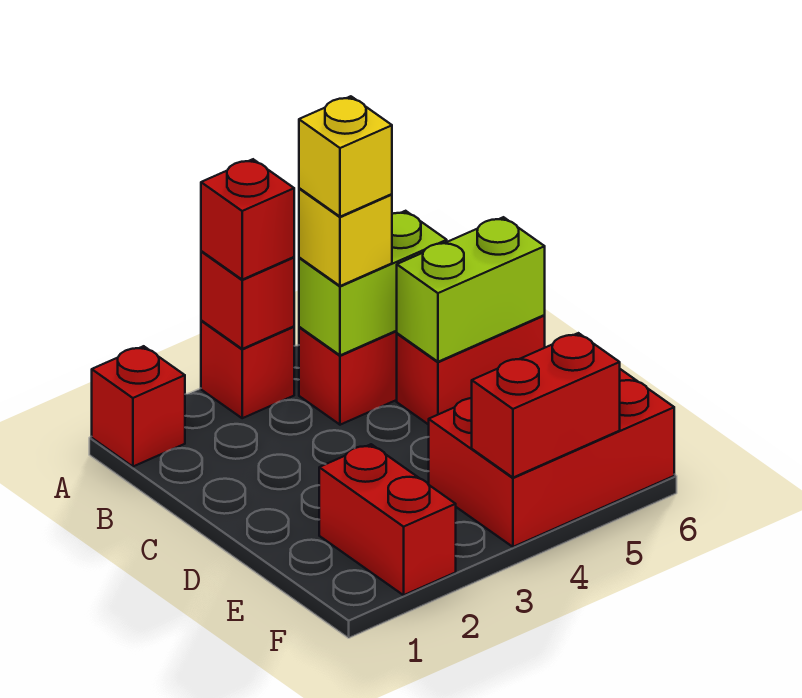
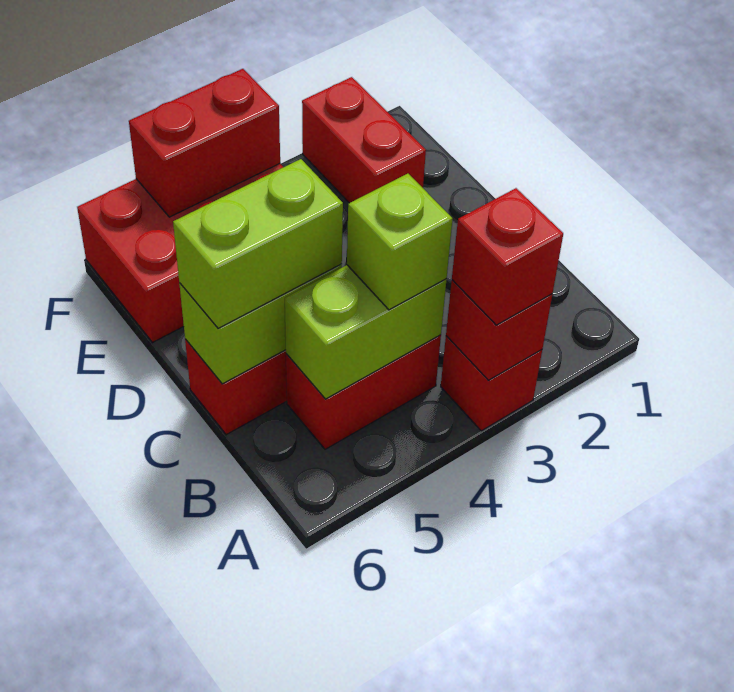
red 1x1 brick [92,346,185,467] -> none
yellow 1x1 brick [299,188,392,286] -> lime 1x1 brick [347,174,453,310]
yellow 1x1 brick [299,96,392,217] -> none
none -> lime 1x2 brick [173,159,343,328]

